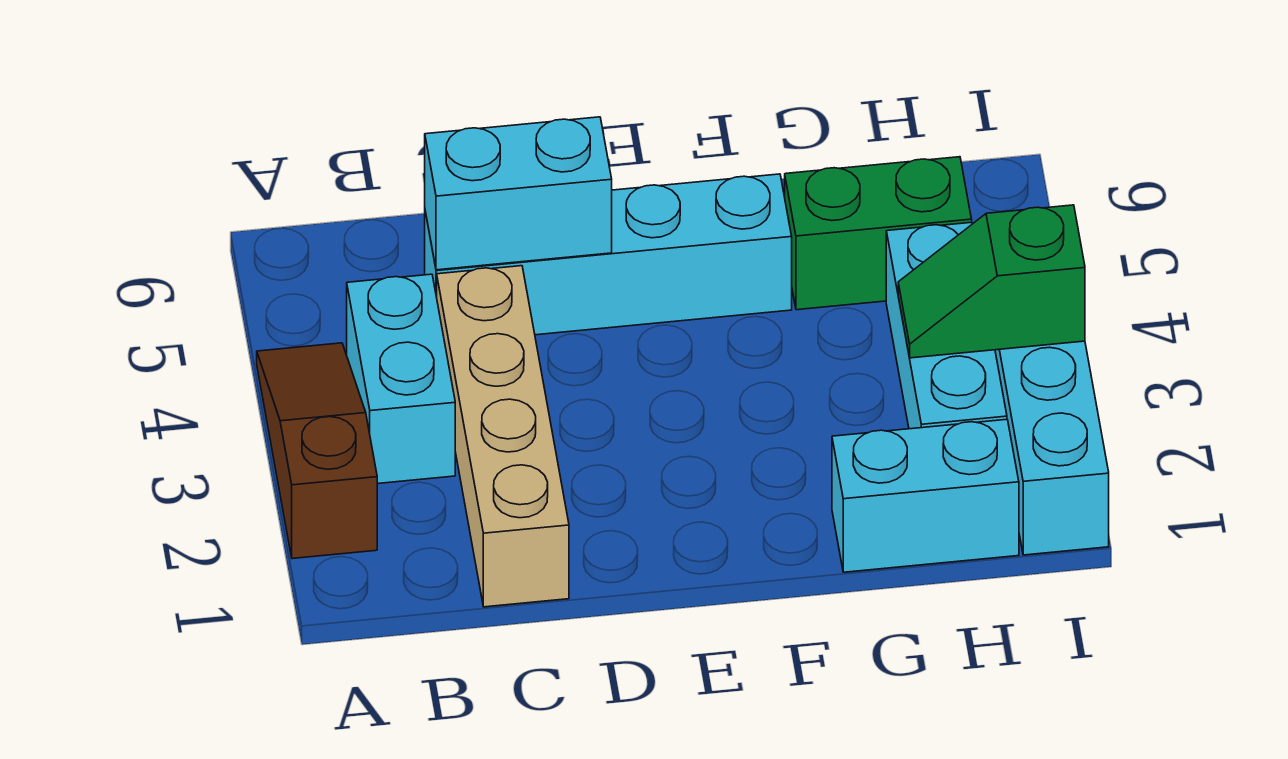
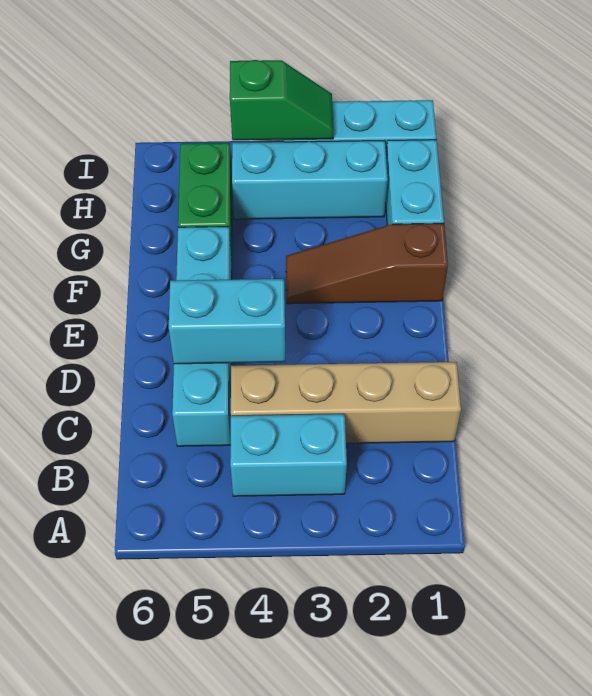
brown 1x3 slope [257,343,377,559] -> brown 1x3 slope moved to [286,223,448,304]
cyan 1x2 brick [425,117,612,270] -> cyan 1x2 brick turned to [169,279,285,364]
green 1x2 slope [898,205,1085,358] -> green 1x2 slope turned to [230,60,333,140]

